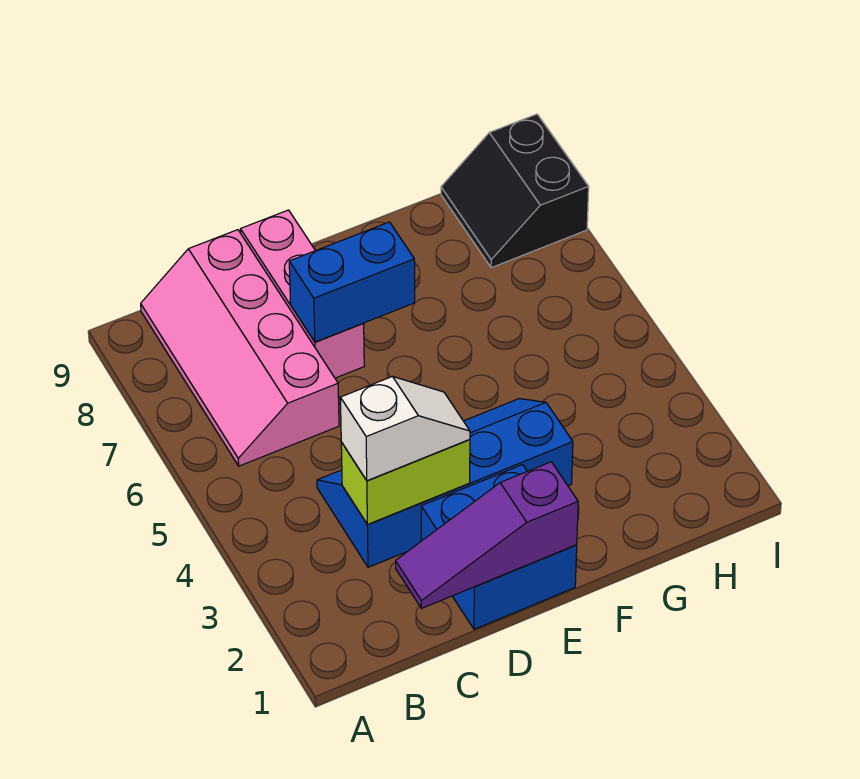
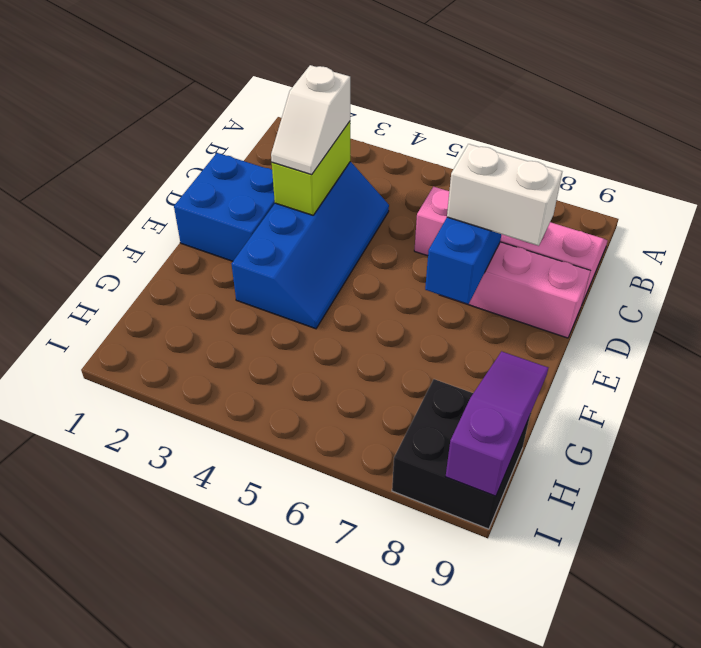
purple 1x3 slope [396,462,578,609] -> purple 1x3 slope moved to [446,351,548,496]
none -> white 1x2 brick [447,144,562,246]
black 2x2 slope [441,114,589,268] -> black 2x2 brick [392,379,530,529]

